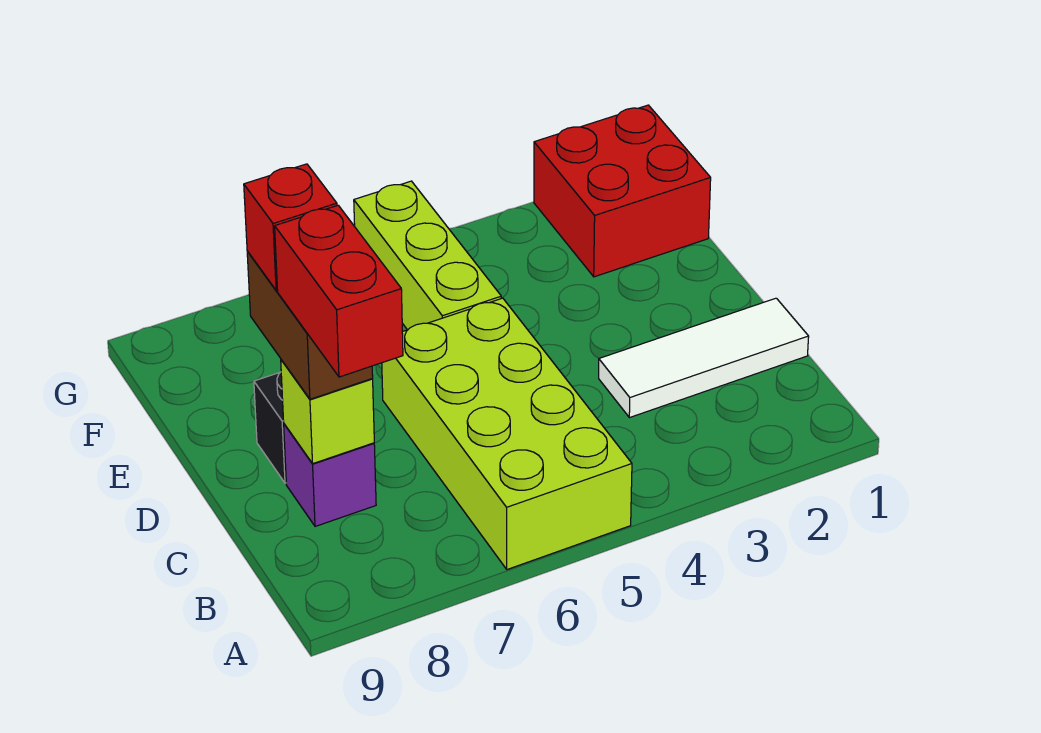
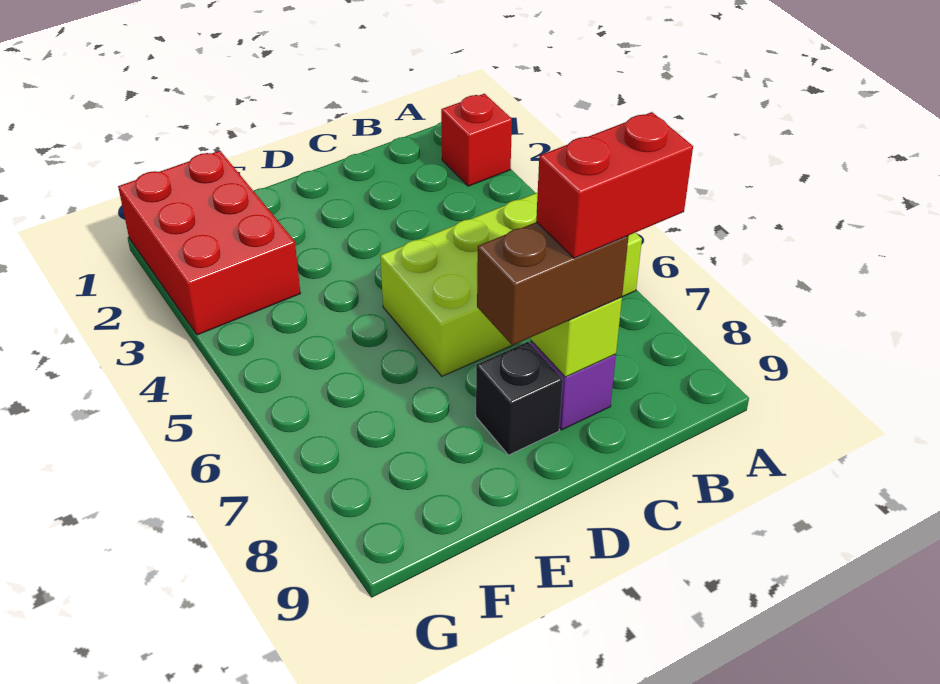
white 1x3 tile [599,298,809,418] -> none
red 1x1 brick [244,164,337,290] -> red 1x1 brick moved to [441,94,512,186]
lime 1x3 brick [354,181,501,330] -> none
red 2x2 brick [534,105,711,277] -> red 2x3 brick [118,151,300,335]

